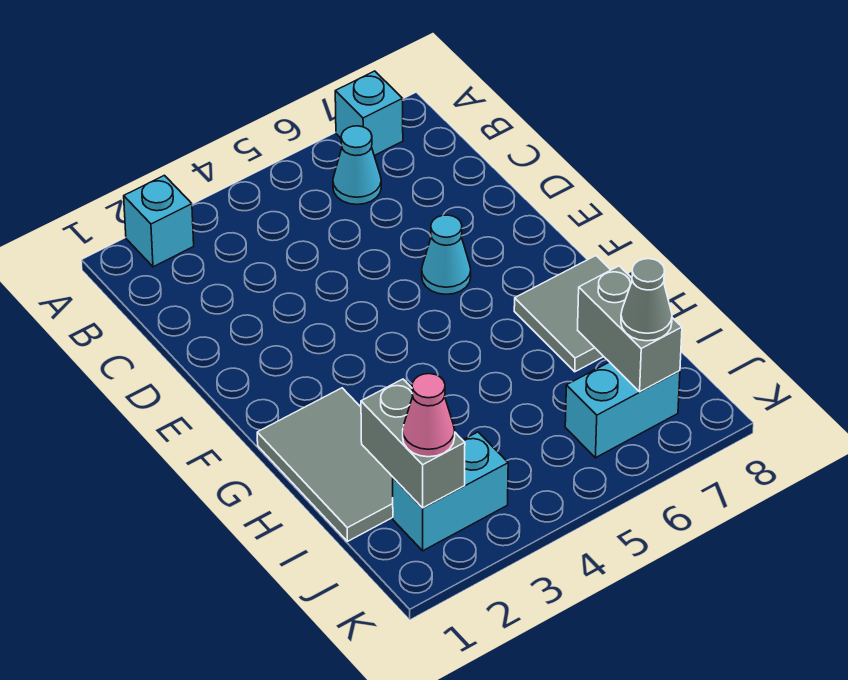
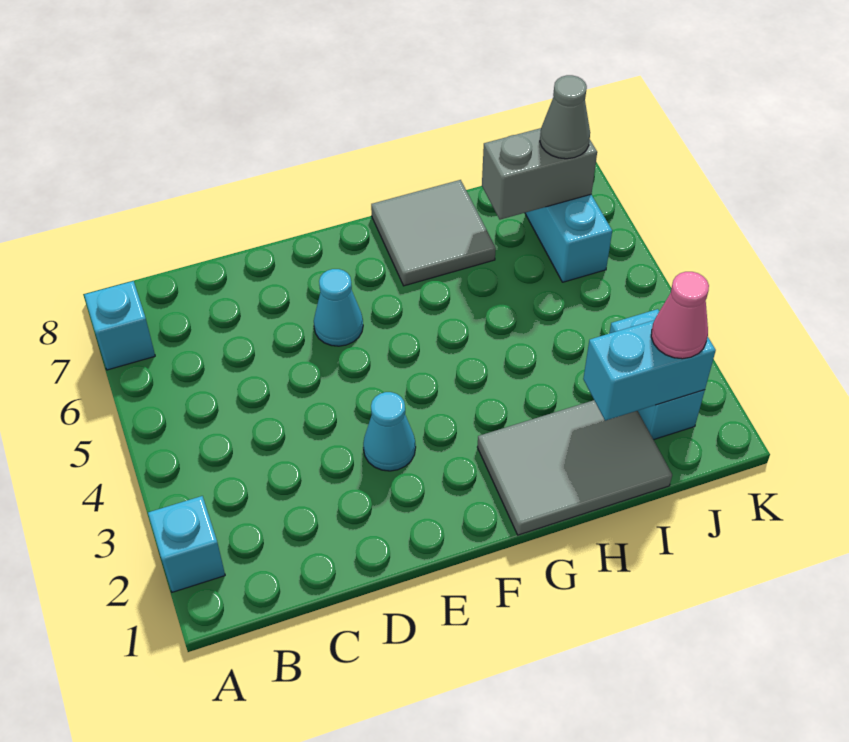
cyan 1x1 cone [333,126,381,205] -> cyan 1x1 cone moved to [363,392,416,471]
grey 1x2 brick [361,379,465,508] -> cyan 1x2 brick [583,320,716,421]

